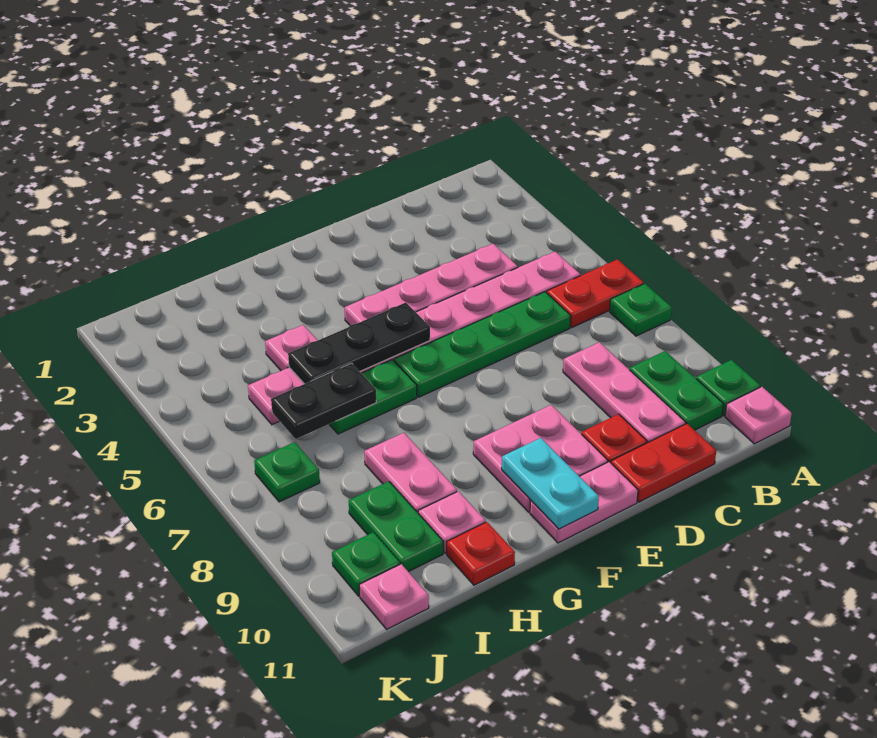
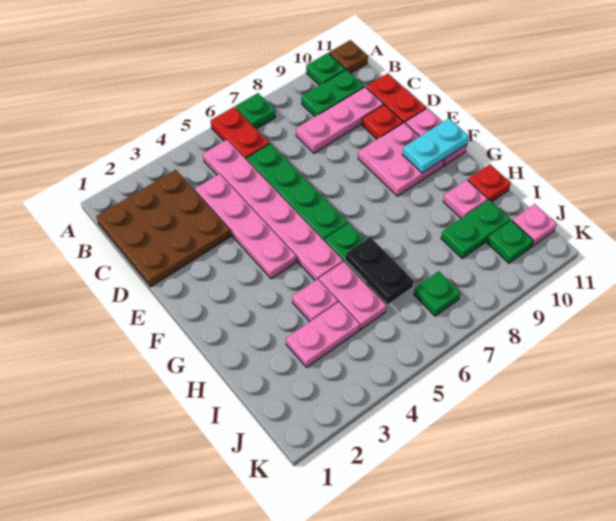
pink 1x1 plate [725,387,792,444] -> brown 1x1 plate [329,40,368,73]
none -> brown 3x3 plate [96,170,231,287]
black 1x3 plate [288,303,430,384] -> none
pink 1x2 plate [364,433,457,513] -> pink 1x2 plate moved to [286,302,360,367]

